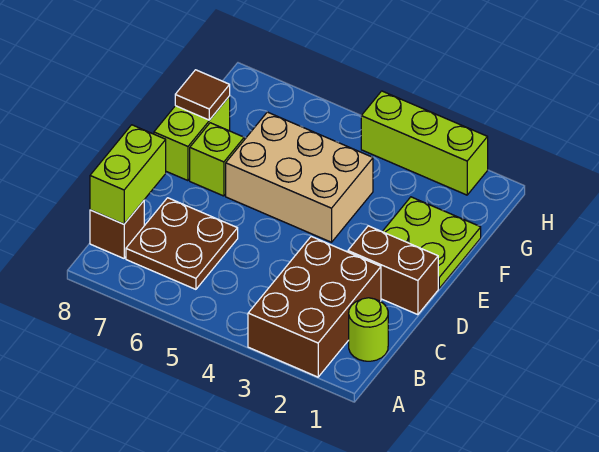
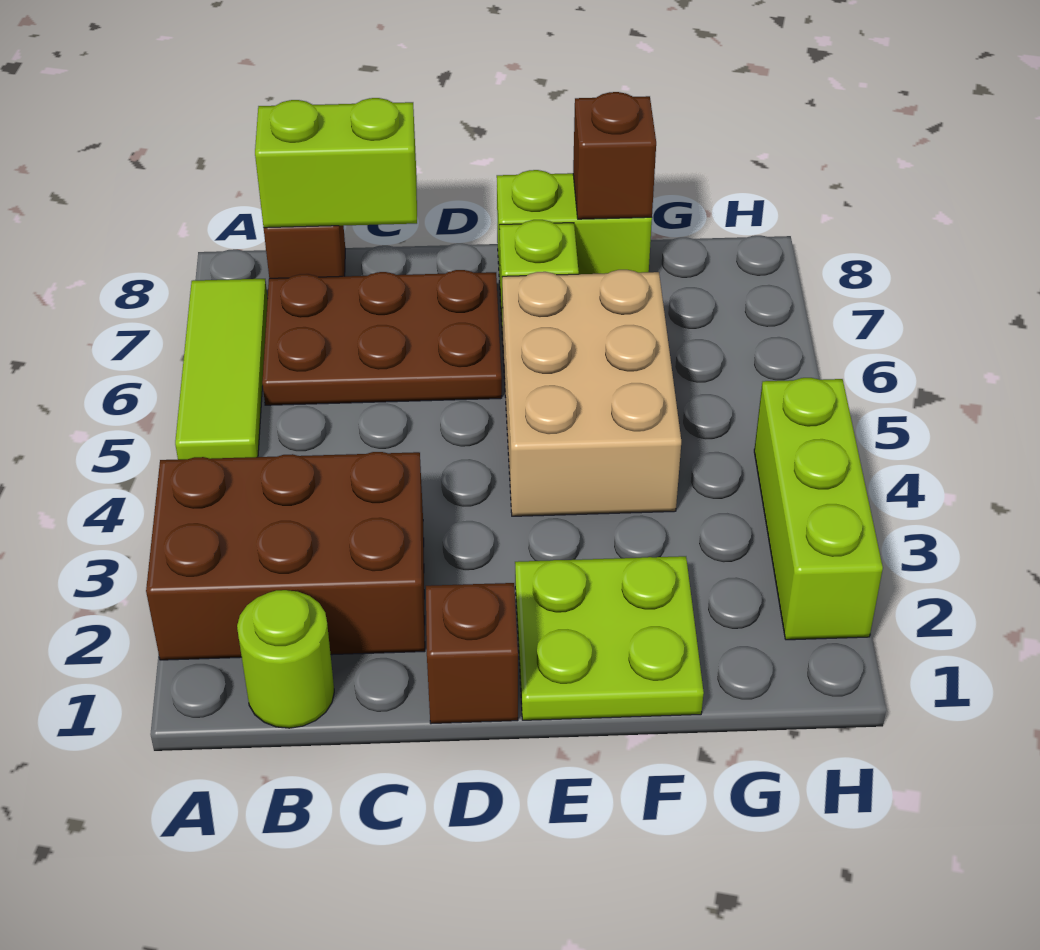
none -> lime 1x3 tile [175,279,268,459]
brown 2x2 plate [126,198,238,289] -> brown 2x3 plate [262,270,502,405]
brown 1x2 brick [348,226,438,315] -> brown 1x1 brick [426,583,518,724]
brown 1x1 tile [175,70,230,120] -> brown 1x1 brick [573,92,656,219]

